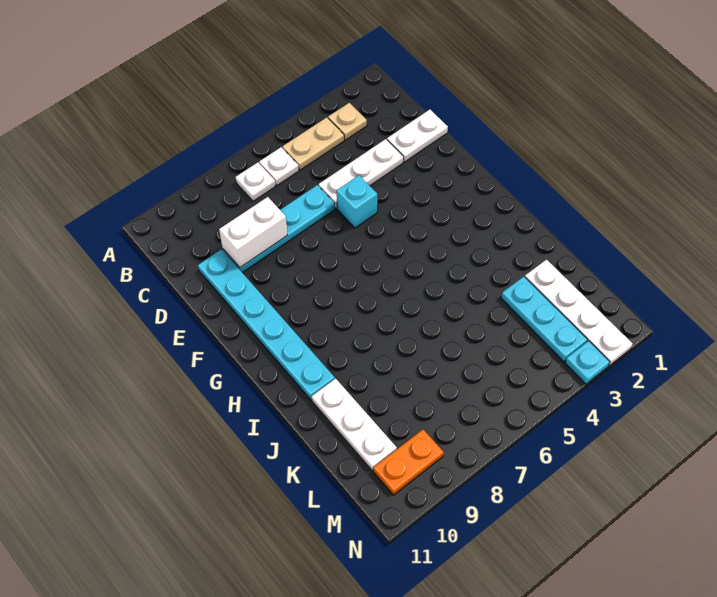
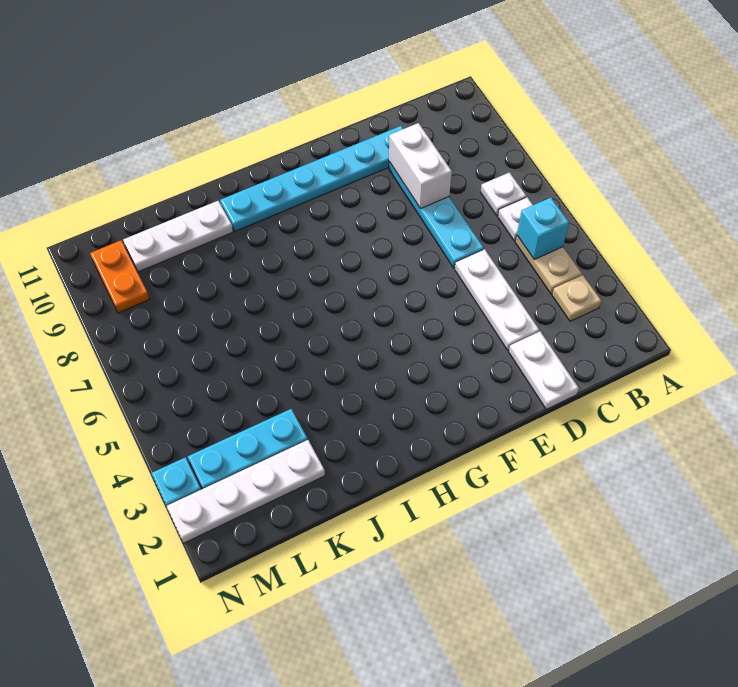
cyan 1x1 brick [337,175,377,228] -> cyan 1x1 brick moved to [517,198,569,259]

